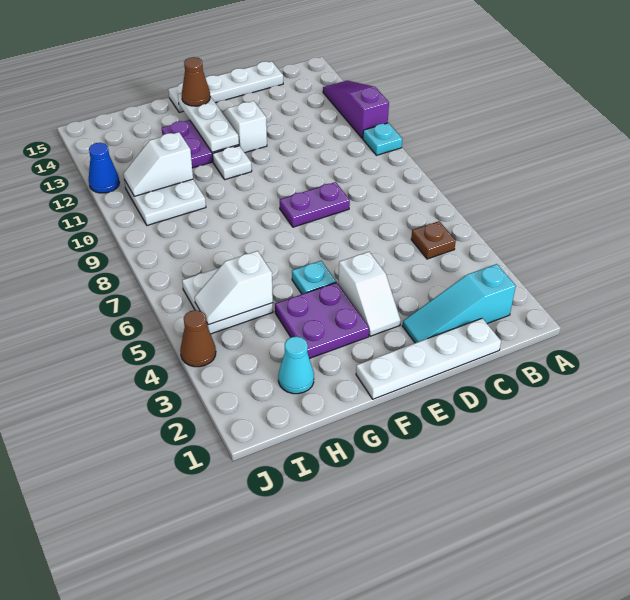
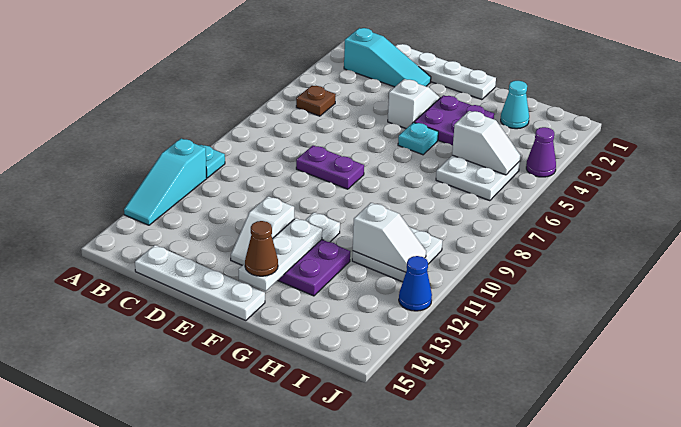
purple 1x3 slope [323,81,389,139] -> cyan 1x3 slope [124,138,207,225]
brown 1x1 cone [180,310,216,367] -> purple 1x1 cone [526,127,556,177]

